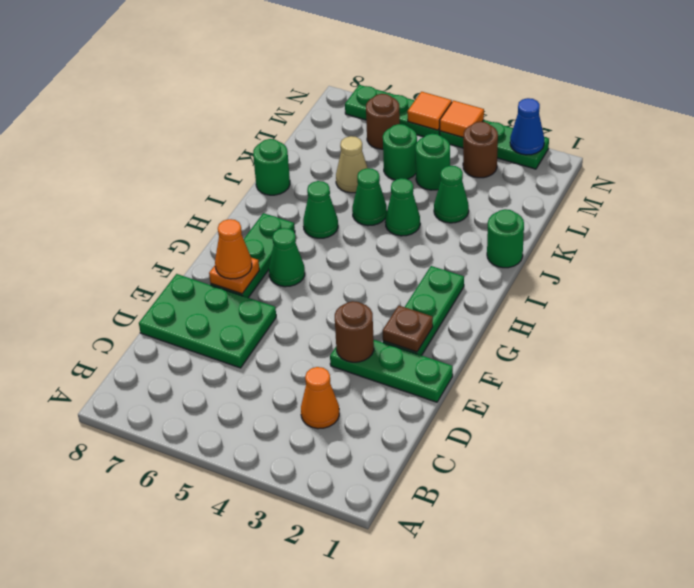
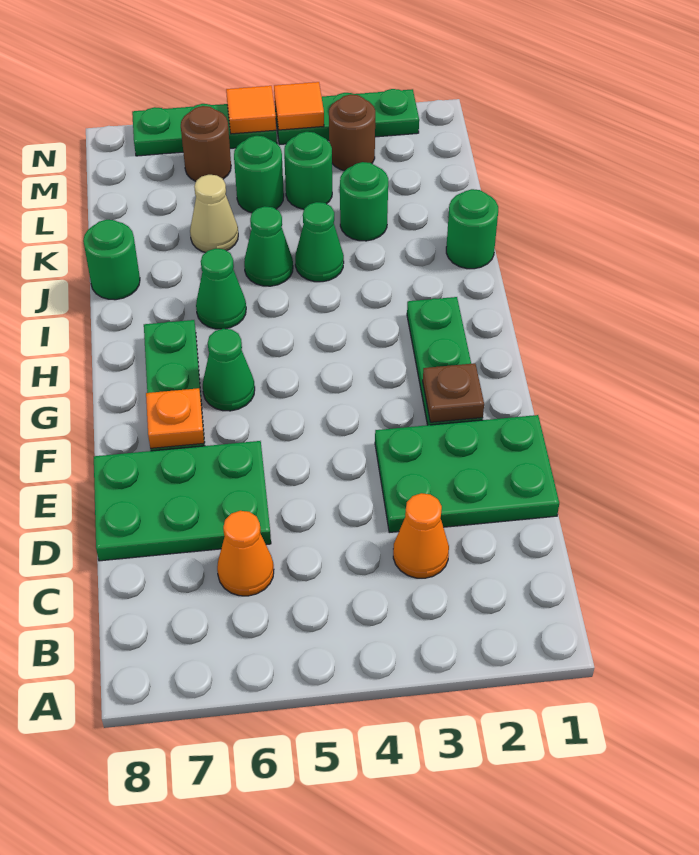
green 1x3 plate [330,340,453,402] -> green 2x3 plate [375,415,559,532]
brown 1x1 round brick [335,301,374,362] -> none
orange 1x1 cone [215,219,252,279] -> orange 1x1 cone moved to [217,511,274,596]
green 1x1 cone [434,166,469,223] -> green 1x1 round brick [340,162,388,241]
blue 1x1 cone [510,98,544,155] -> none

